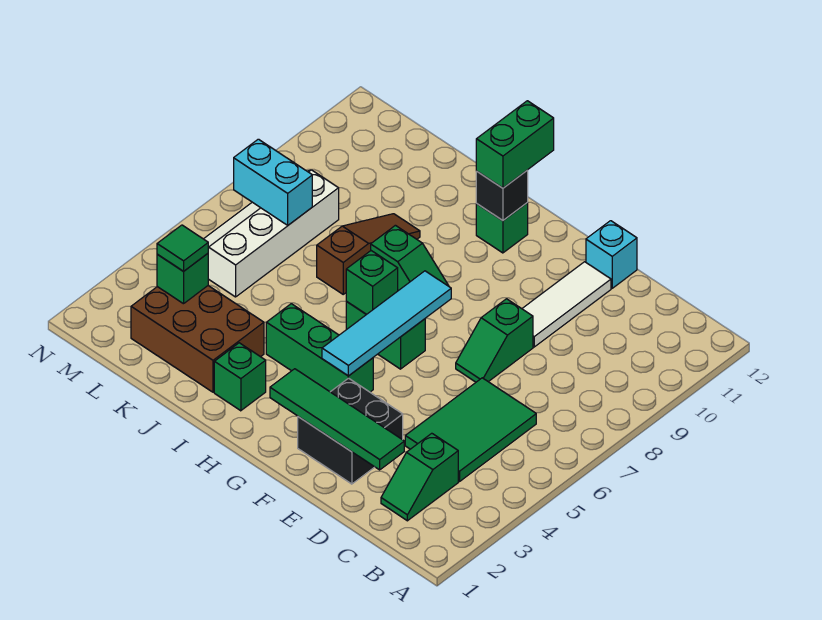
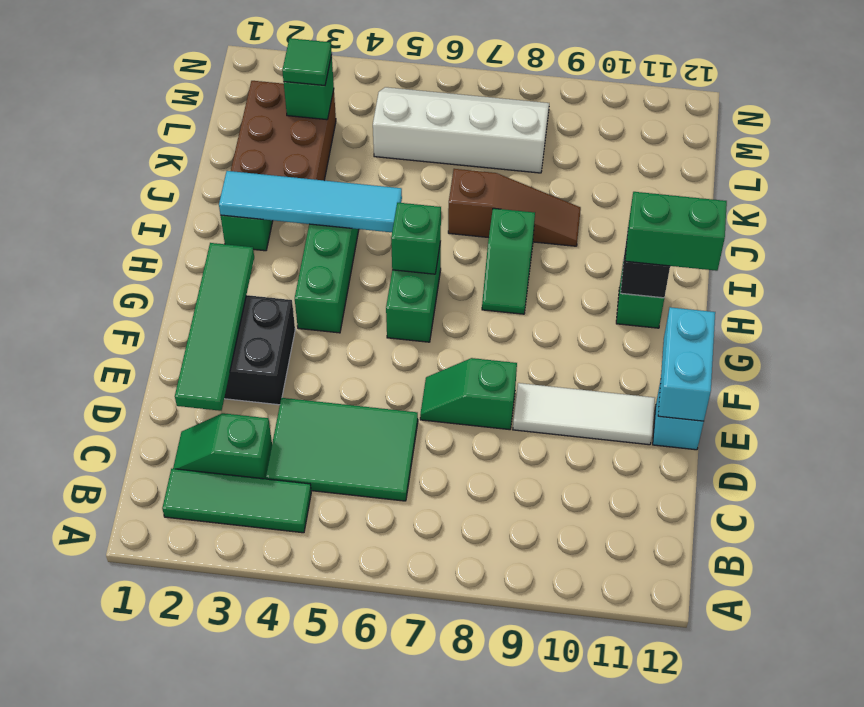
none -> green 1x3 tile [162,469,311,533]
cyan 1x4 tile [322,271,451,376] -> cyan 1x4 tile moved to [219,171,402,232]
cyan 1x2 brick [234,139,312,225] -> cyan 1x2 brick moved to [658,307,715,421]

